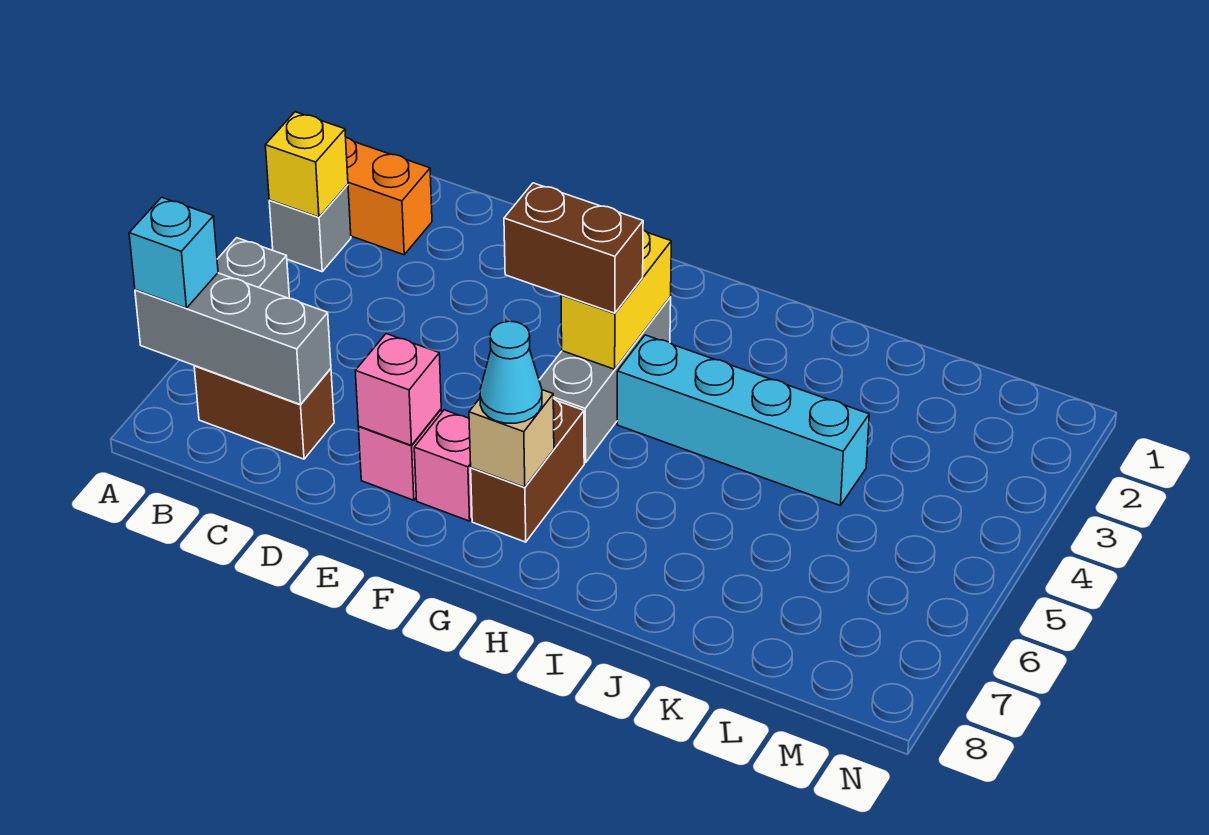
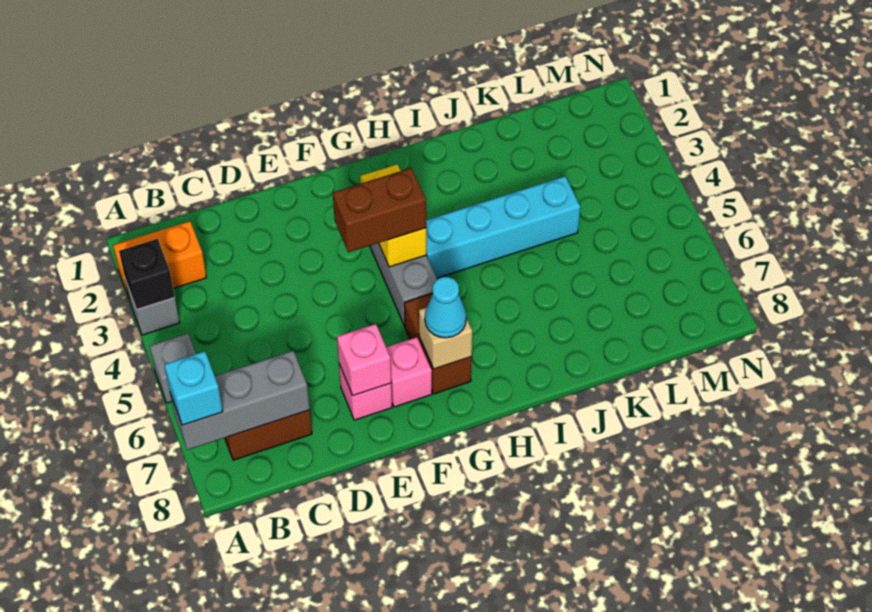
yellow 1x1 brick [265,112,348,217] -> black 1x1 brick [119,239,175,310]

